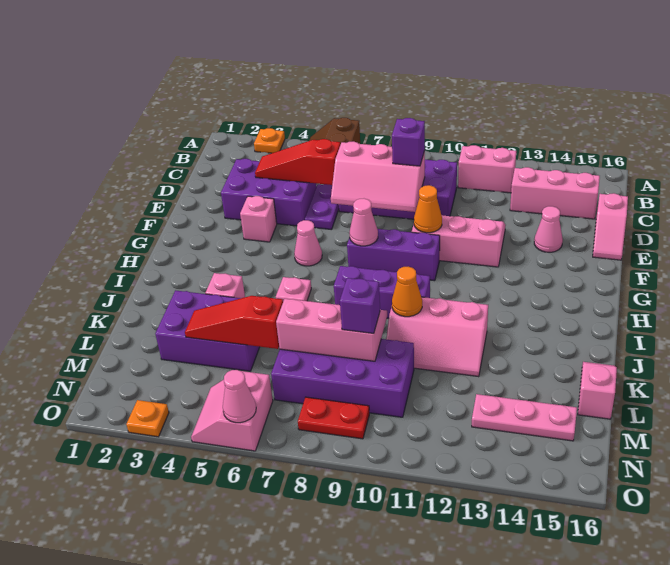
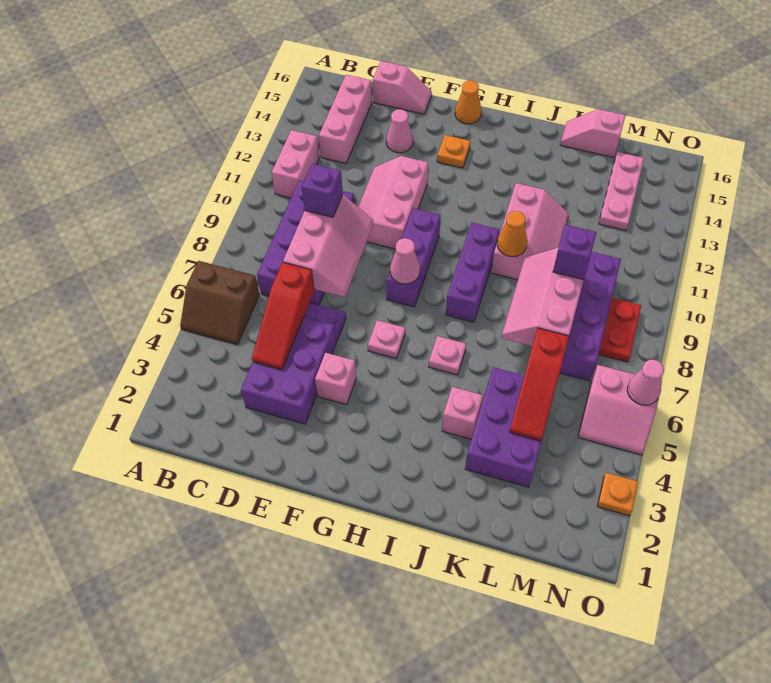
orange 1x1 plate [254,128,285,153] -> orange 1x1 plate moved to [437,135,471,168]
orange 1x1 cone [414,185,442,233] -> orange 1x1 cone moved to [455,81,482,124]
pink 1x1 cone [294,220,322,266] -> pink 1x1 plate [368,320,405,358]

